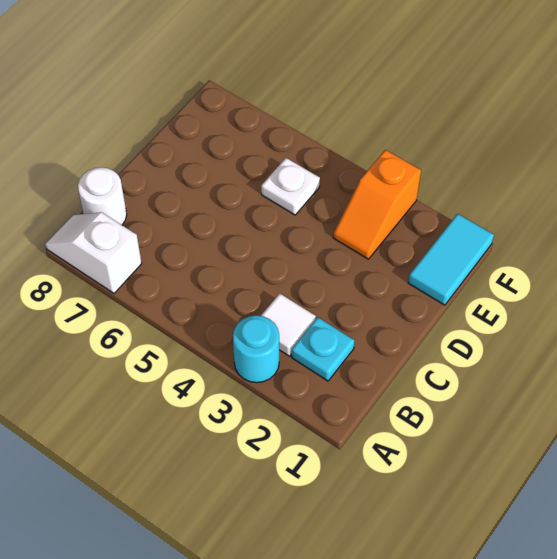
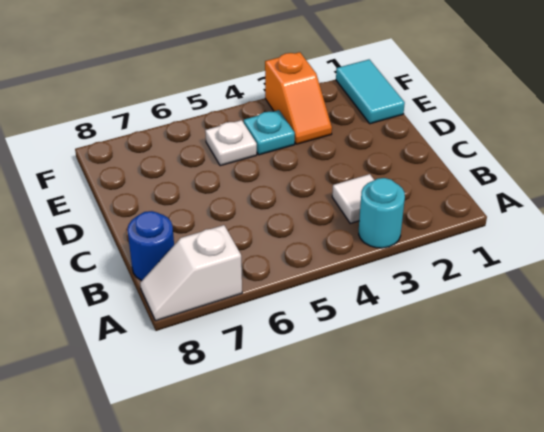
cyan 1x1 plate [291,317,354,381] -> cyan 1x1 plate moved to [244,110,295,155]
white 1x1 round brick [78,167,127,225] -> blue 1x1 round brick [127,211,174,281]

